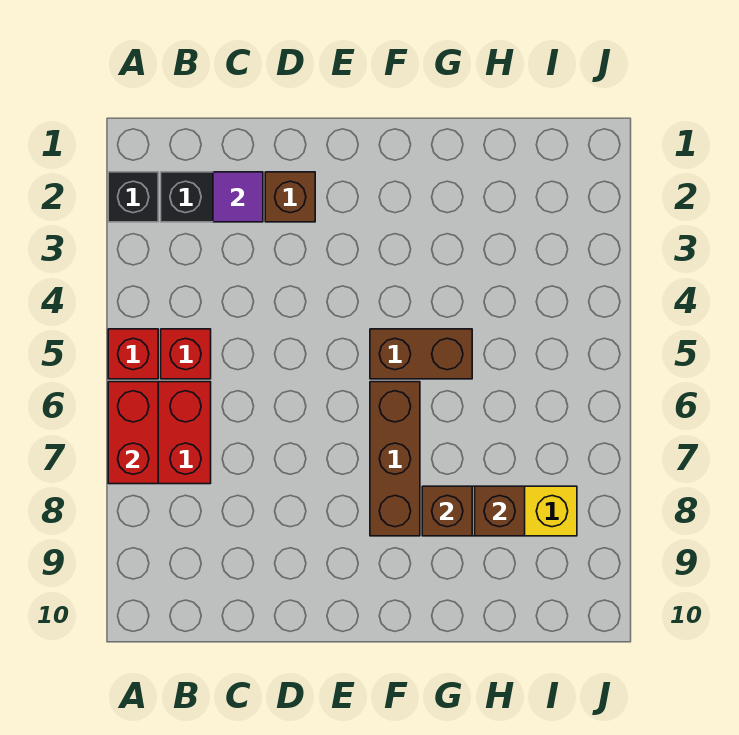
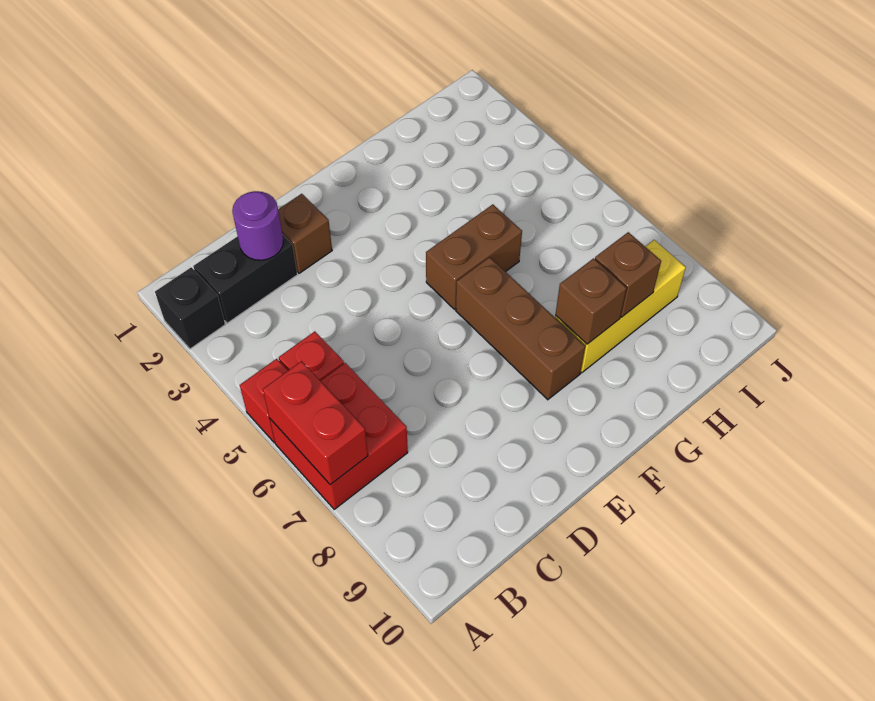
purple 1x1 tile [213,172,263,222] -> purple 1x1 round brick [232,191,284,260]

